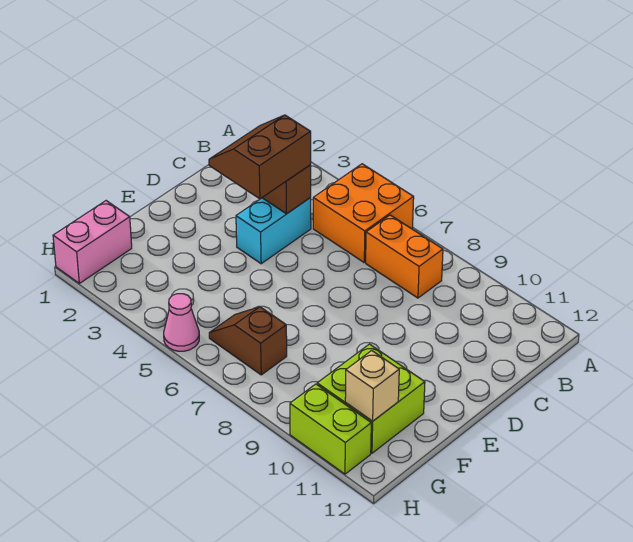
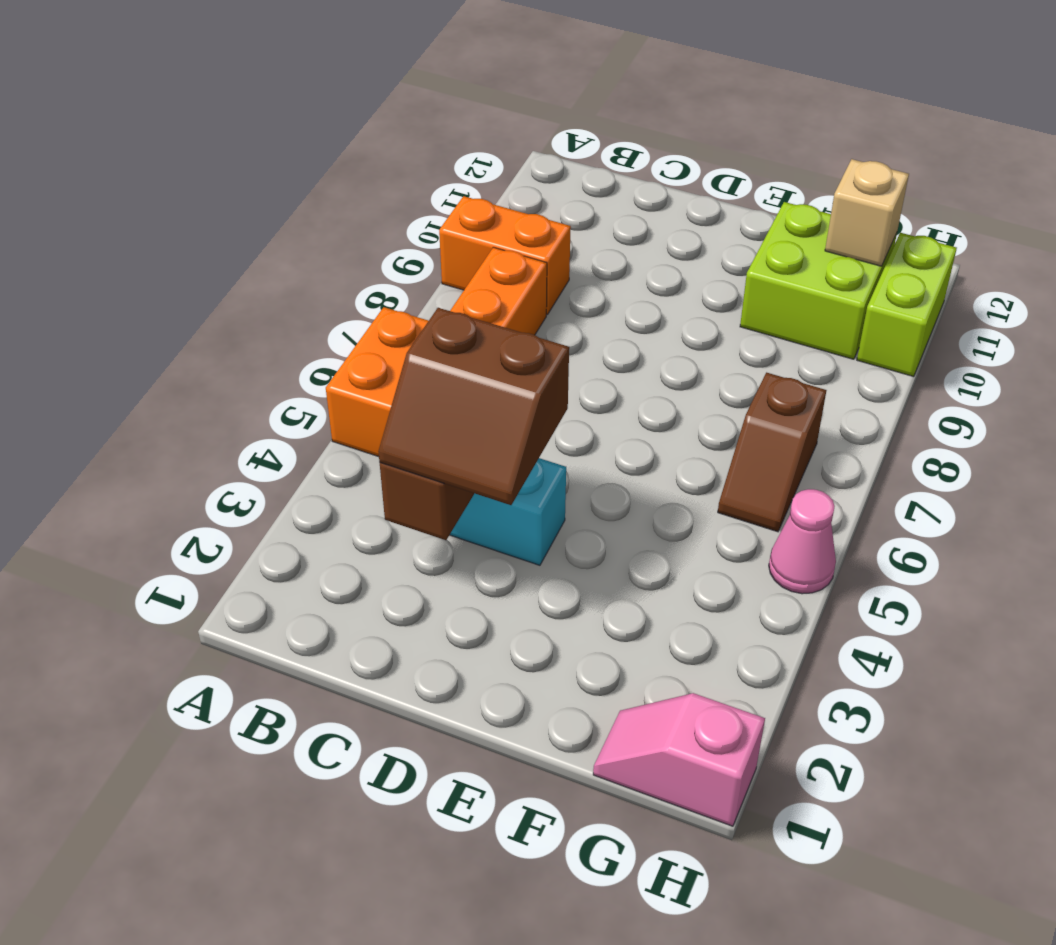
none -> orange 1x2 brick [439,196,571,315]
pink 1x2 brick [53,201,132,283] -> pink 1x2 slope [593,693,765,826]

